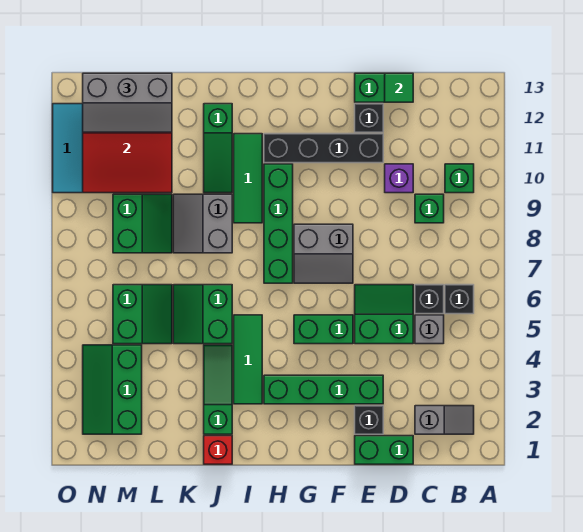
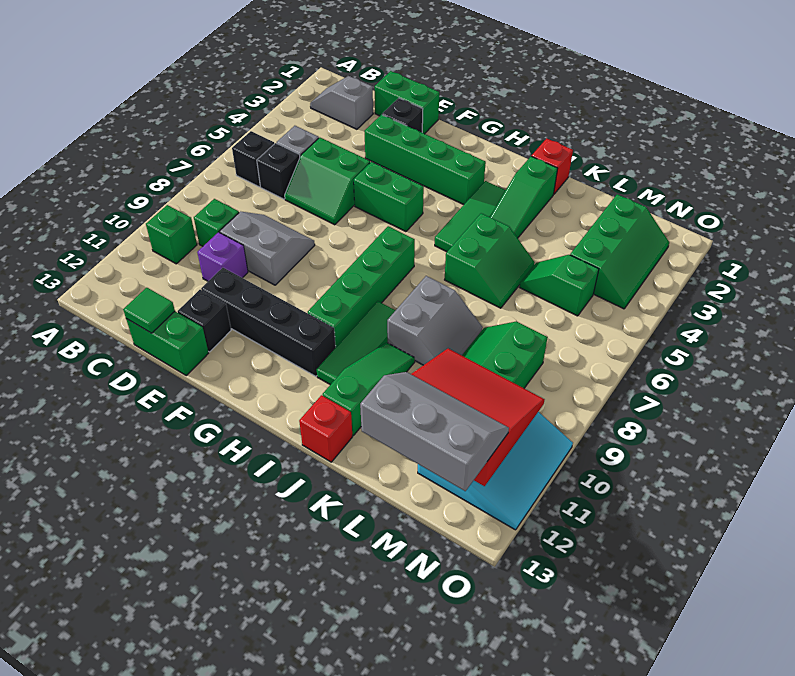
grey 2x2 slope [294,224,353,283] -> grey 2x2 slope moved to [220,211,315,285]
none -> red 1x1 brick [299,395,352,462]
green 2x2 slope [113,285,172,344] -> green 1x2 slope [520,255,599,316]

